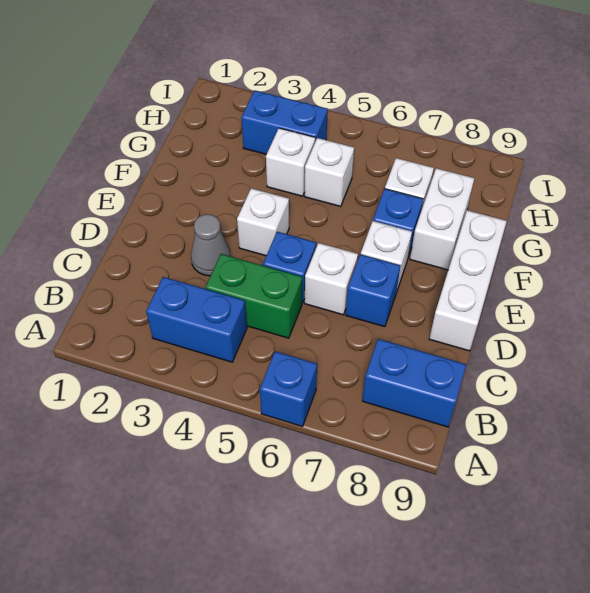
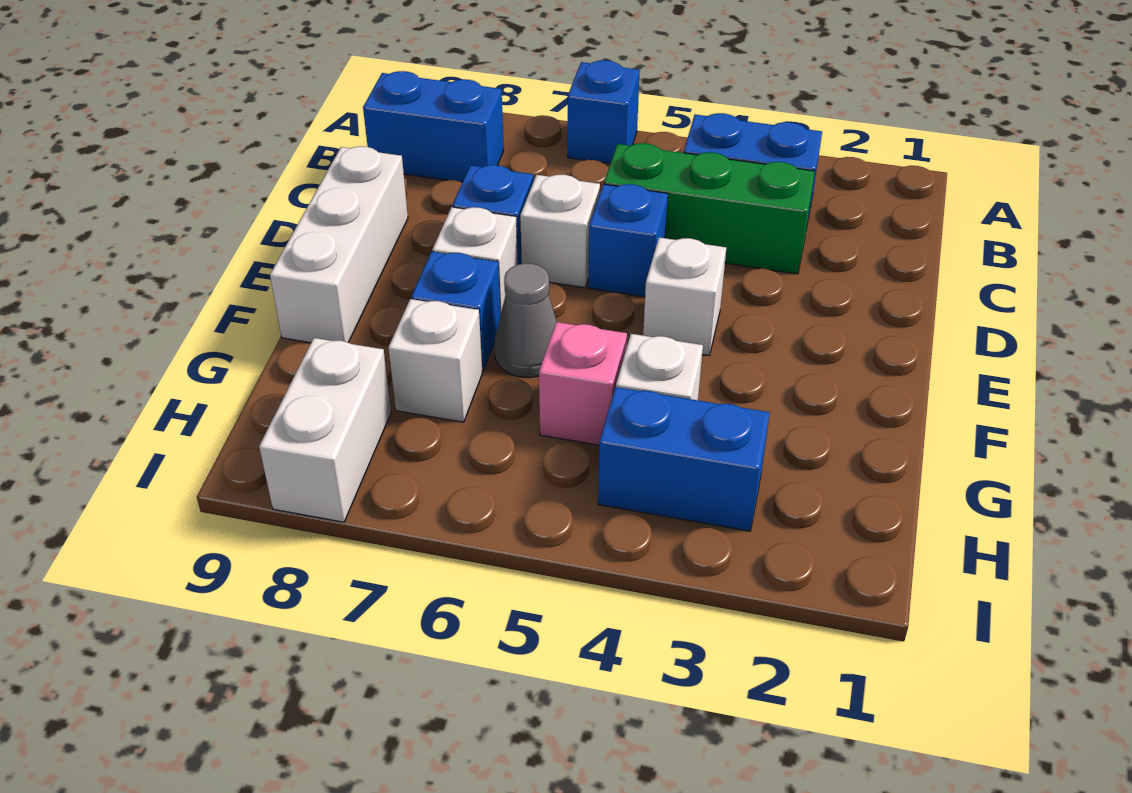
green 1x2 brick [205,254,302,338] -> green 1x3 brick [604,143,815,274]
grey 1x1 cone [191,214,231,276] -> grey 1x1 cone moved to [494,263,557,377]
white 1x2 brick [410,168,475,270] -> white 1x2 brick moved to [259,338,391,522]
white 1x1 brick [305,138,354,207] -> pink 1x1 brick [539,322,627,445]

